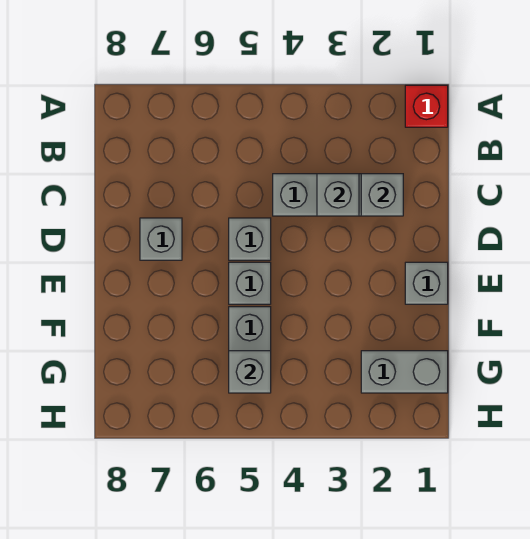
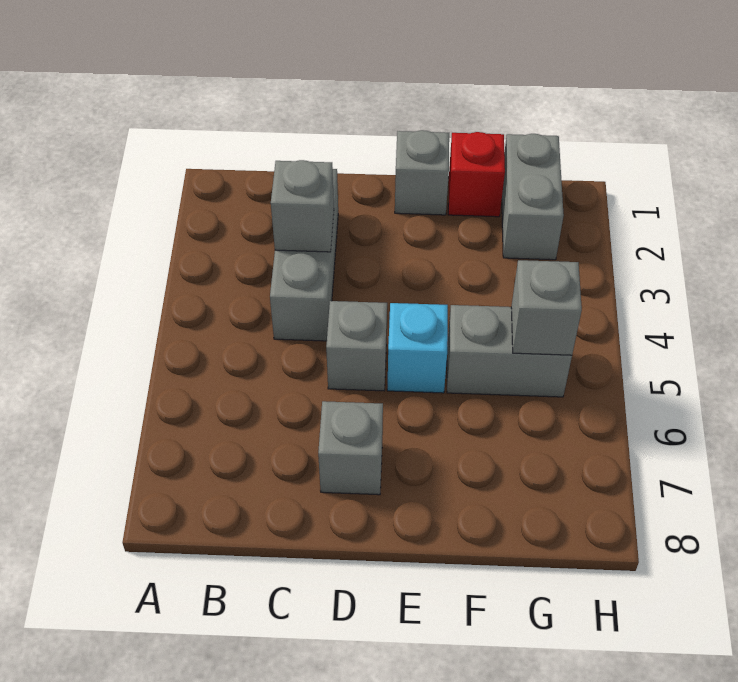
red 1x1 brick [405,85,448,127] -> red 1x1 brick moved to [448,132,505,217]
grey 1x1 brick [361,174,403,216] -> none
grey 1x1 brick [229,262,271,304] -> cyan 1x1 brick [387,303,448,393]

